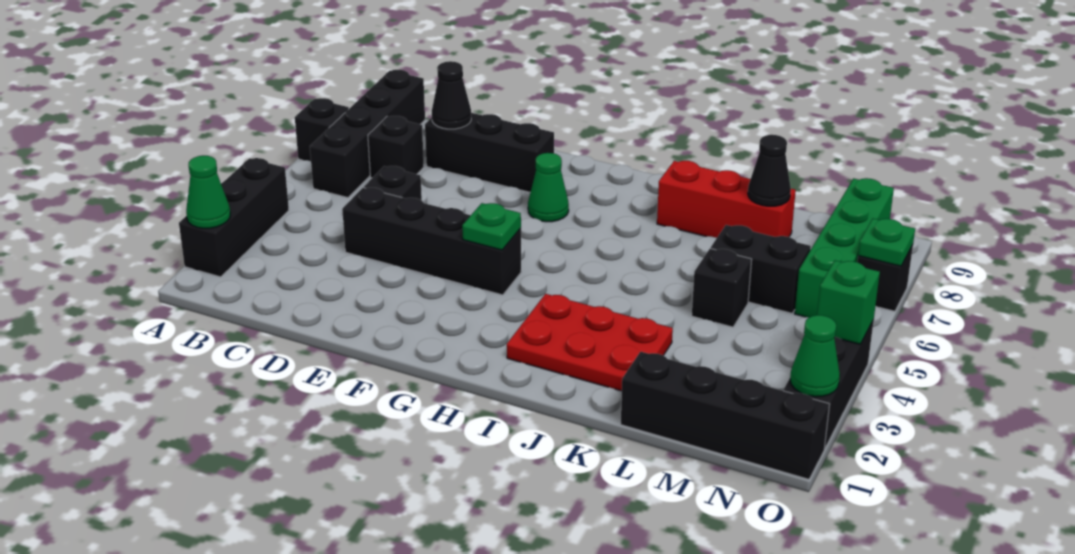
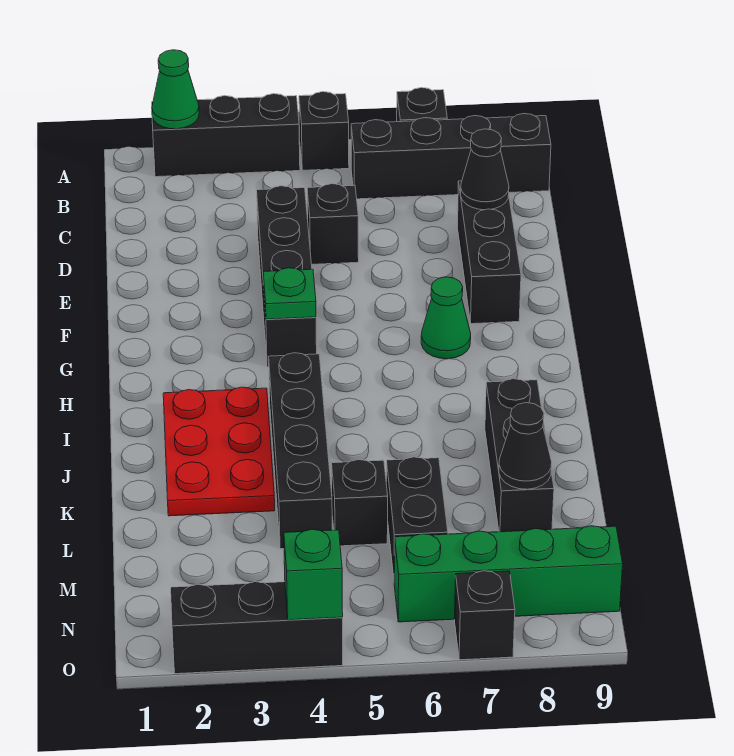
black 1x1 brick [368,116,424,178] -> black 1x1 brick moved to [299,92,349,170]
red 1x3 brick [657,161,796,238] -> black 1x3 brick [485,379,554,532]
black 1x4 brick [621,352,830,479] -> black 1x4 brick moved to [269,353,332,549]
green 1x1 cone [790,315,840,397] -> none
green 1x1 plate [858,219,915,266] -> none

